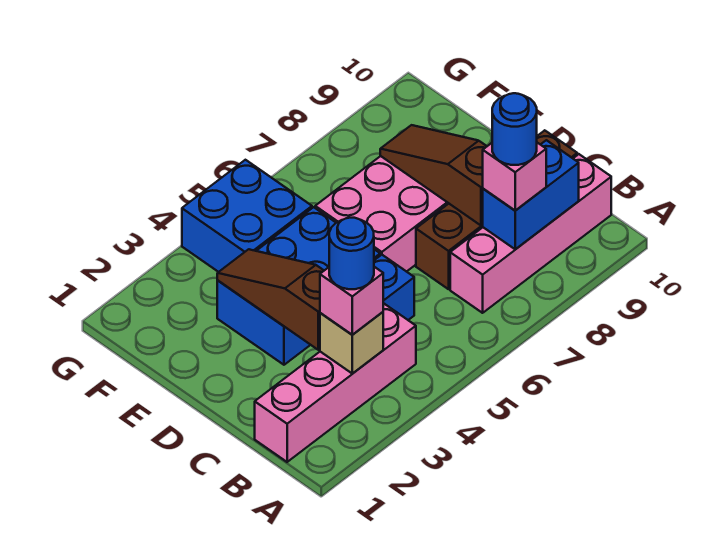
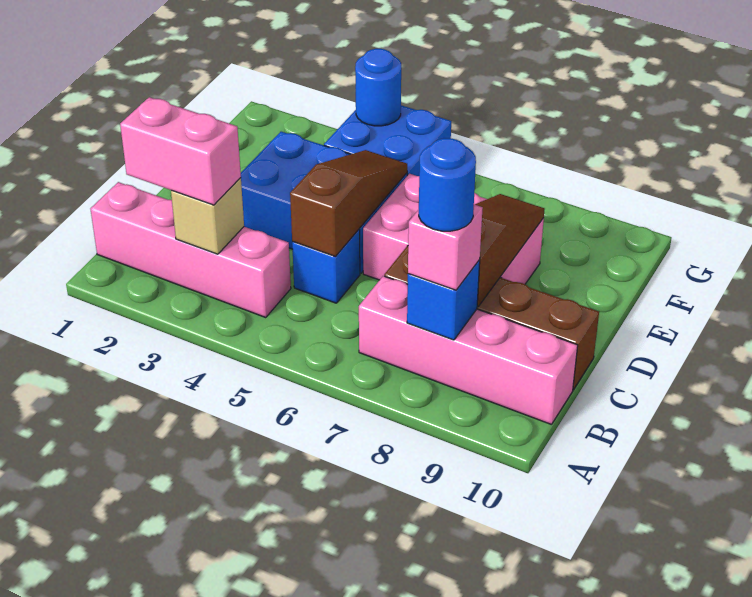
pink 1x1 brick [320,267,383,335] -> pink 1x2 brick [120,97,241,205]
blue 1x1 round brick [329,218,374,289] -> blue 1x1 round brick moved to [355,49,401,126]
blue 1x2 brick [483,140,579,249] -> blue 1x1 brick [407,260,480,340]
brown 1x3 slope [217,249,324,350] -> brown 1x3 slope moved to [290,150,407,257]

